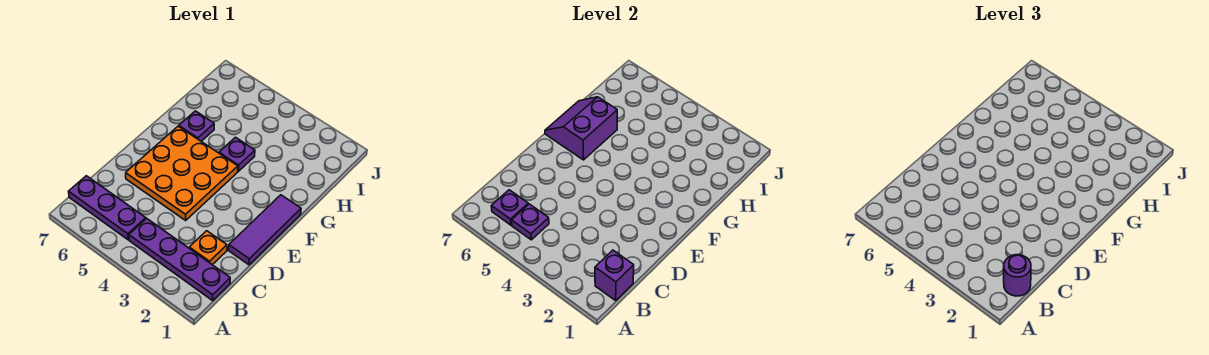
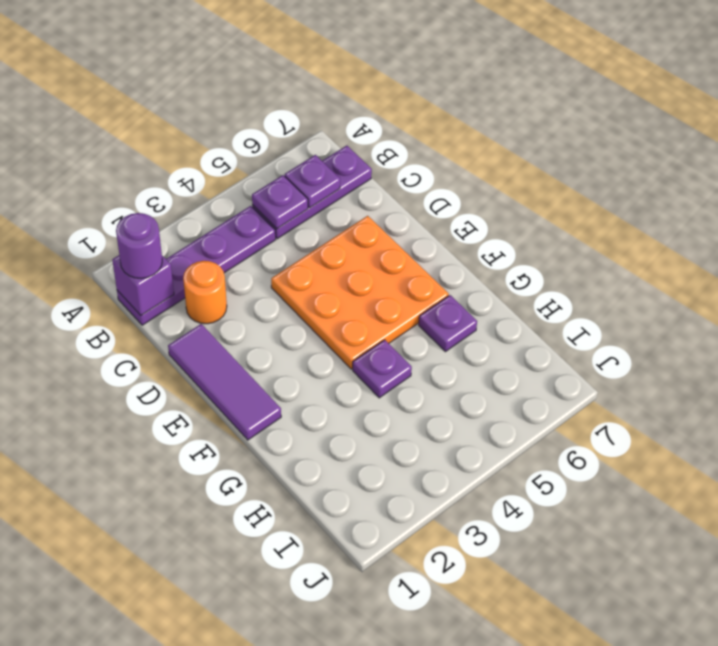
orange 1x1 plate [189,231,227,265] -> orange 1x1 round brick [183,261,227,324]
purple 2x2 slope [545,97,617,160] -> none

